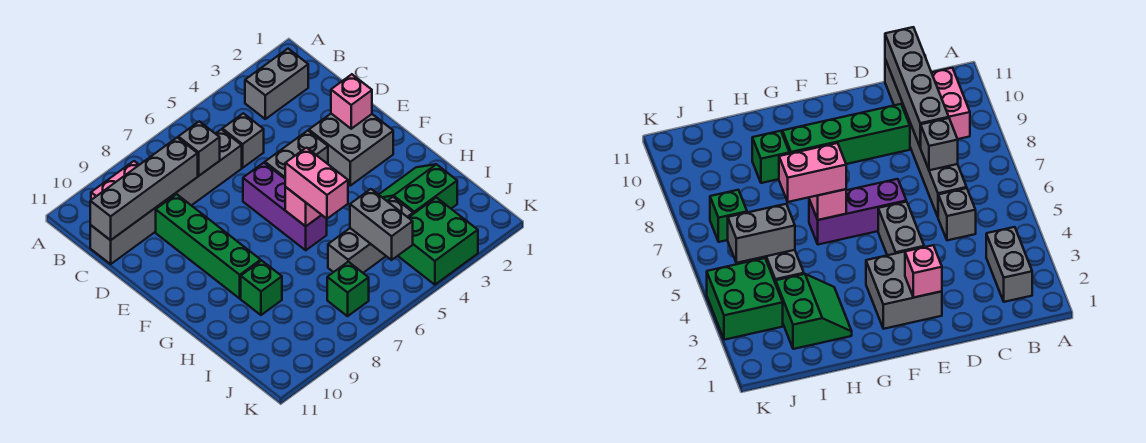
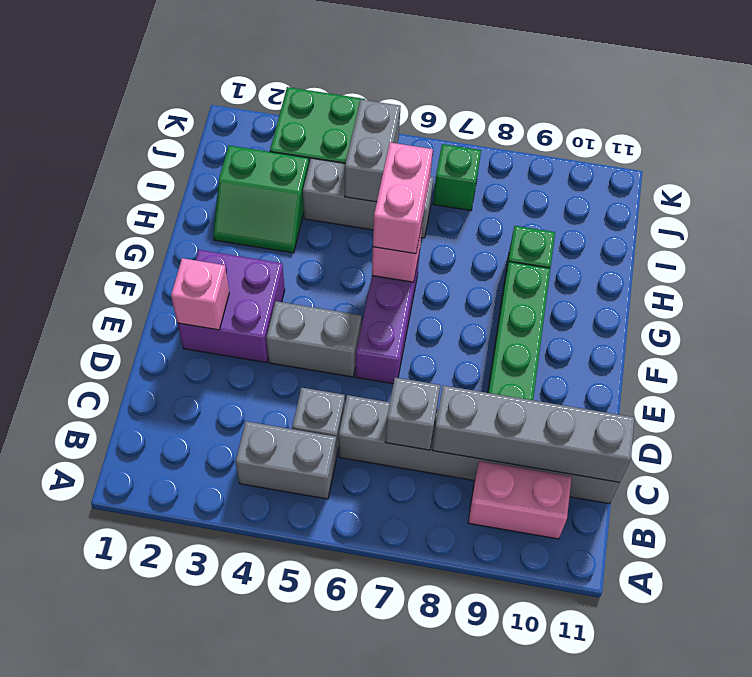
grey 1x2 brick [245,49,308,119] -> grey 1x2 brick moved to [235,421,336,499]
grey 2x2 brick [309,114,393,186] -> purple 2x2 brick [178,250,285,363]

